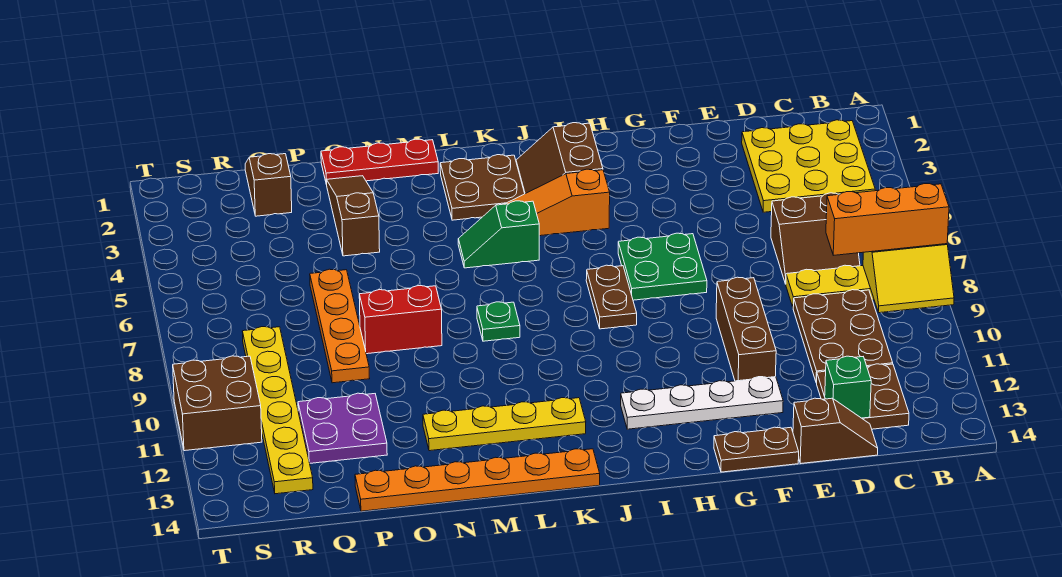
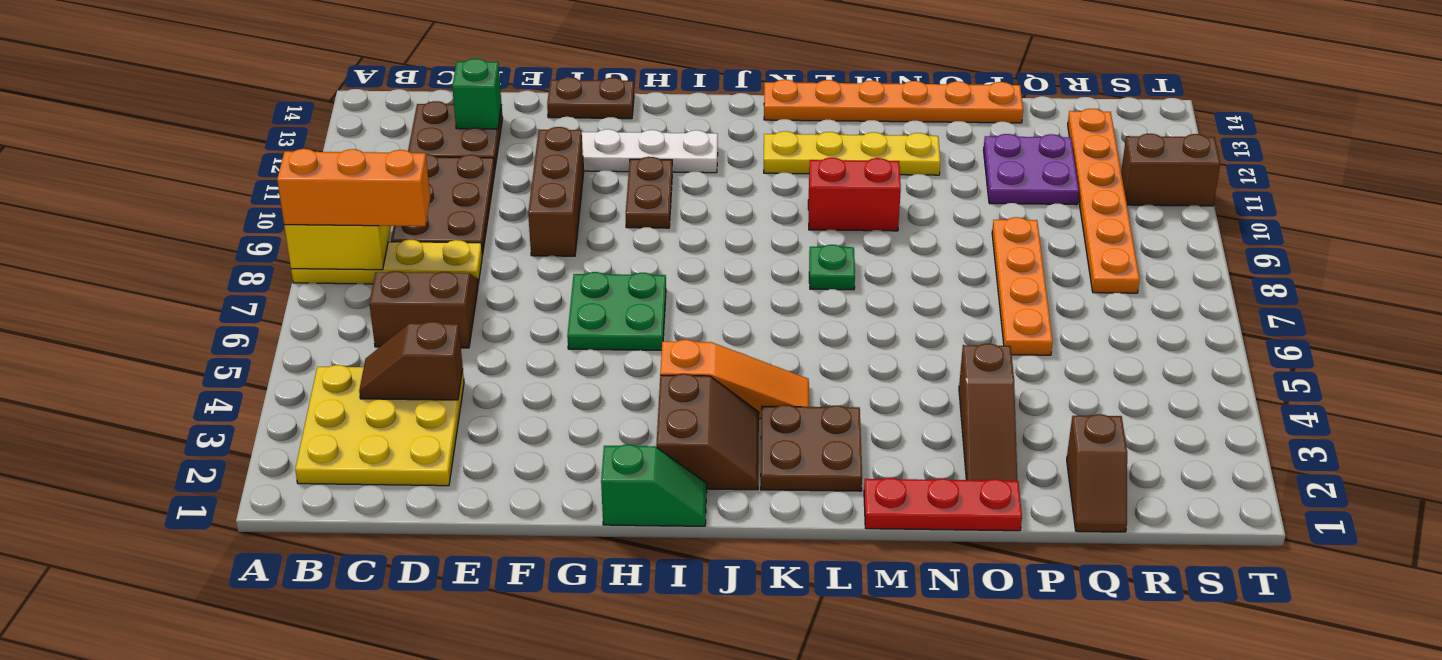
brown 1x2 slope [793,398,878,464] -> brown 1x2 slope moved to [359,322,463,400]
brown 1x2 plate [586,265,637,329] -> brown 1x2 plate moved to [626,157,672,228]
green 1x2 slope [458,201,539,268] -> green 1x2 slope moved to [601,445,707,526]
red 1x2 brick [359,286,442,354] -> red 1x2 brick moved to [808,158,901,231]
yellow 1x6 plate [242,327,313,494] -> orange 1x6 plate [1068,109,1140,293]
brown 2x2 brick [173,356,262,451] -> brown 1x2 brick [1121,134,1220,206]

